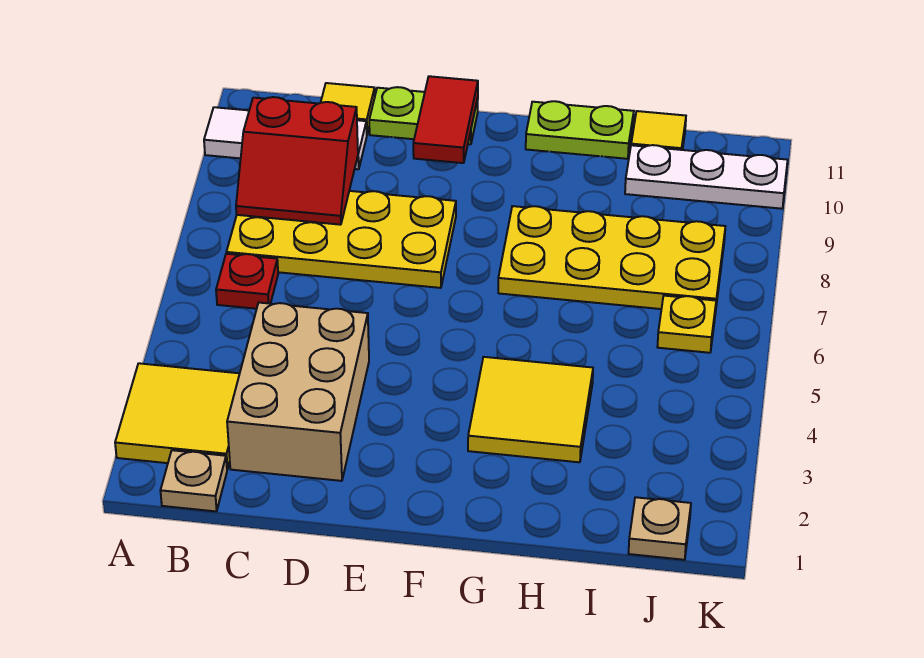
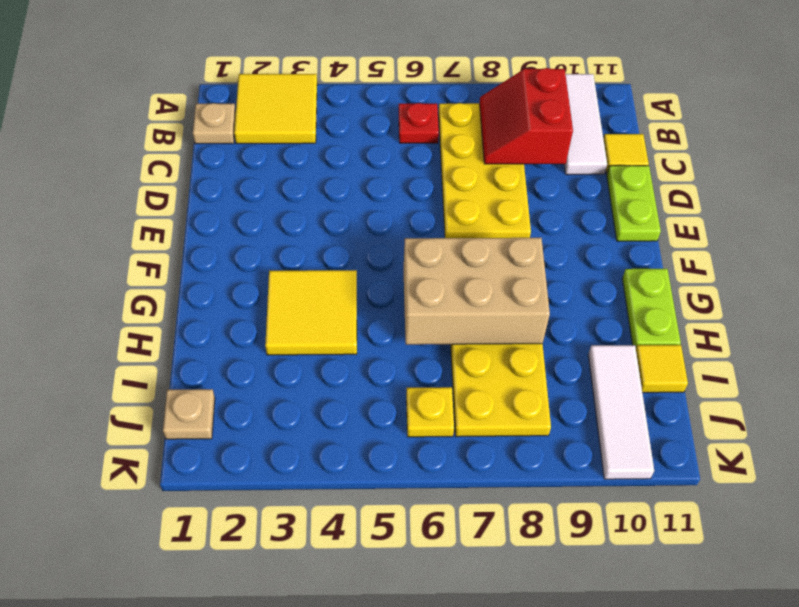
tan 2x3 brick [227,303,369,481] -> tan 2x3 brick moved to [403,238,550,345]
red 1x2 tile [413,76,478,163] -> none
white 1x3 plate [625,145,788,209] -> white 1x3 tile [588,345,654,479]

